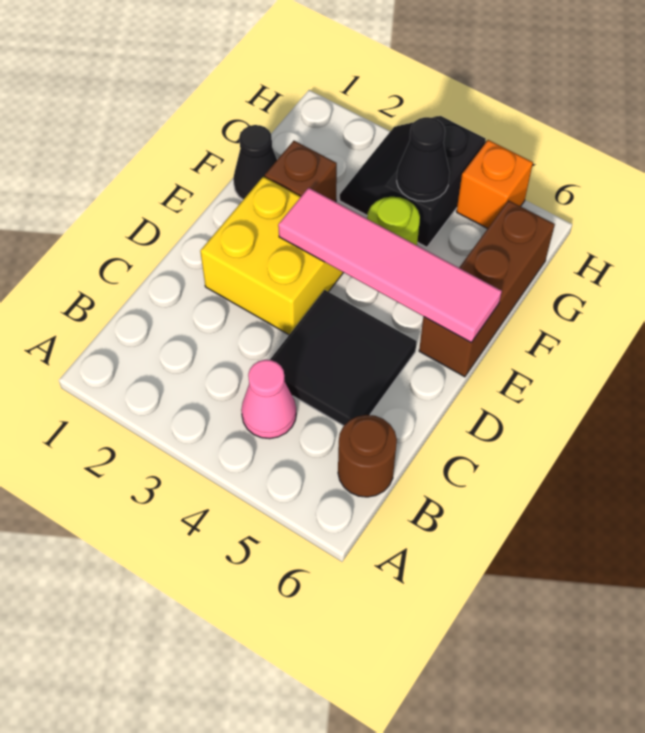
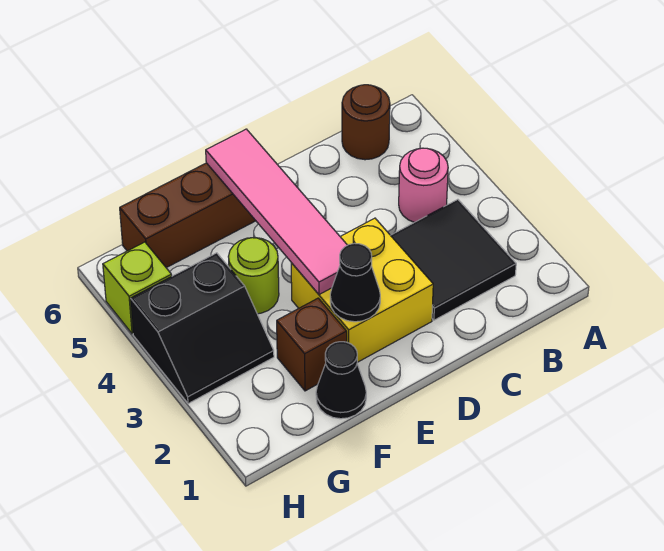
pink 1x1 cone [241,360,296,439] -> pink 1x1 round brick [399,148,448,222]
black 2x2 tile [270,290,417,426] -> black 2x2 tile moved to [391,199,516,320]
black 1x1 cone [397,117,450,201] -> black 1x1 cone moved to [330,243,380,322]
orange 1x1 brick [457,140,533,229] -> lime 1x1 brick [103,242,172,334]

